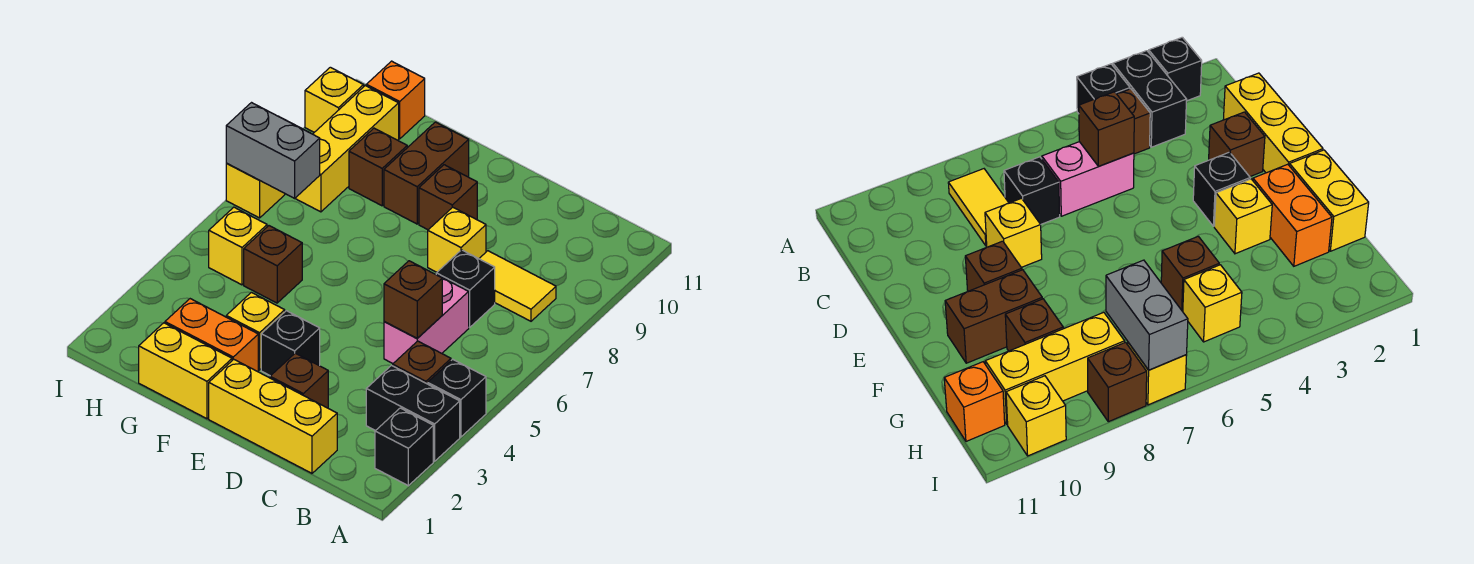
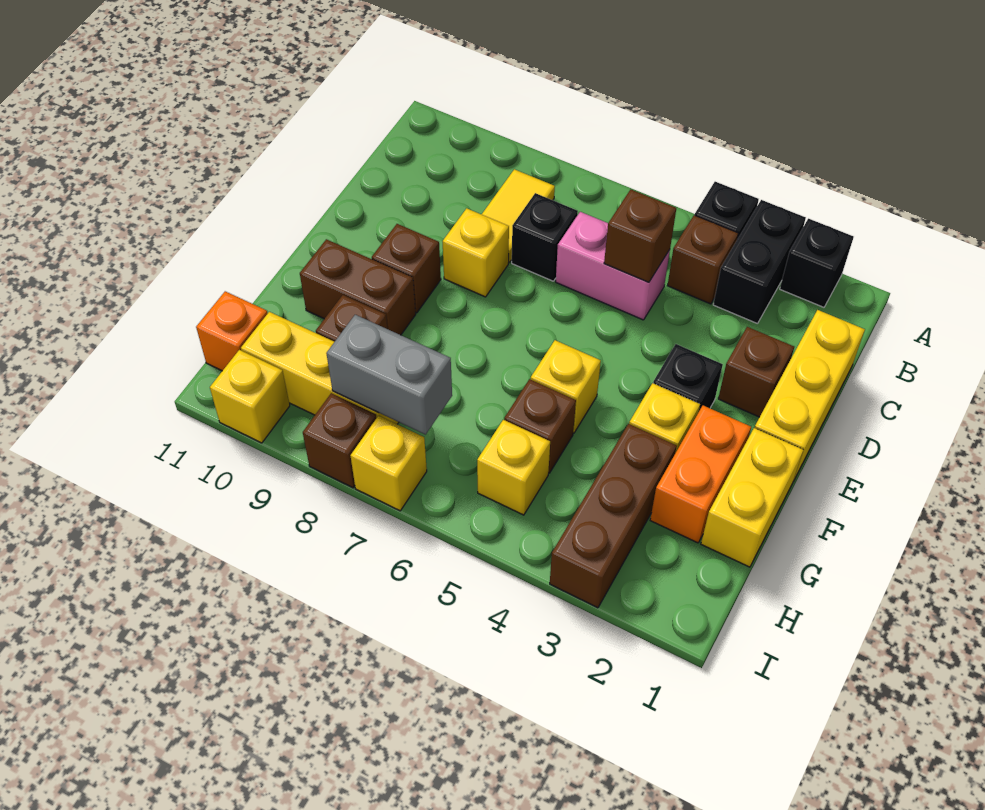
none -> yellow 1x1 brick [531,340,601,433]
none -> brown 1x3 brick [550,424,677,608]
grey 1x2 brick [226,103,320,198] -> grey 1x2 brick turned to [326,315,452,435]

